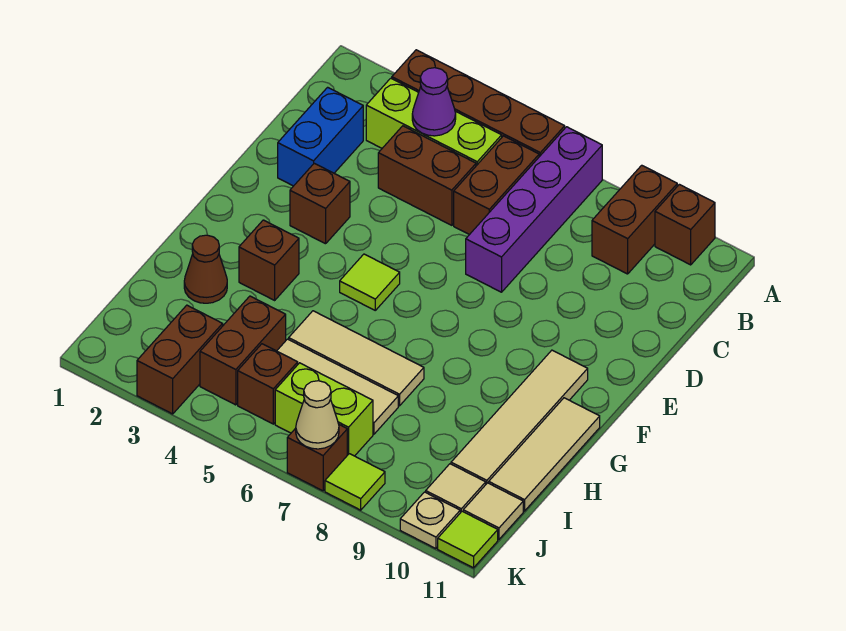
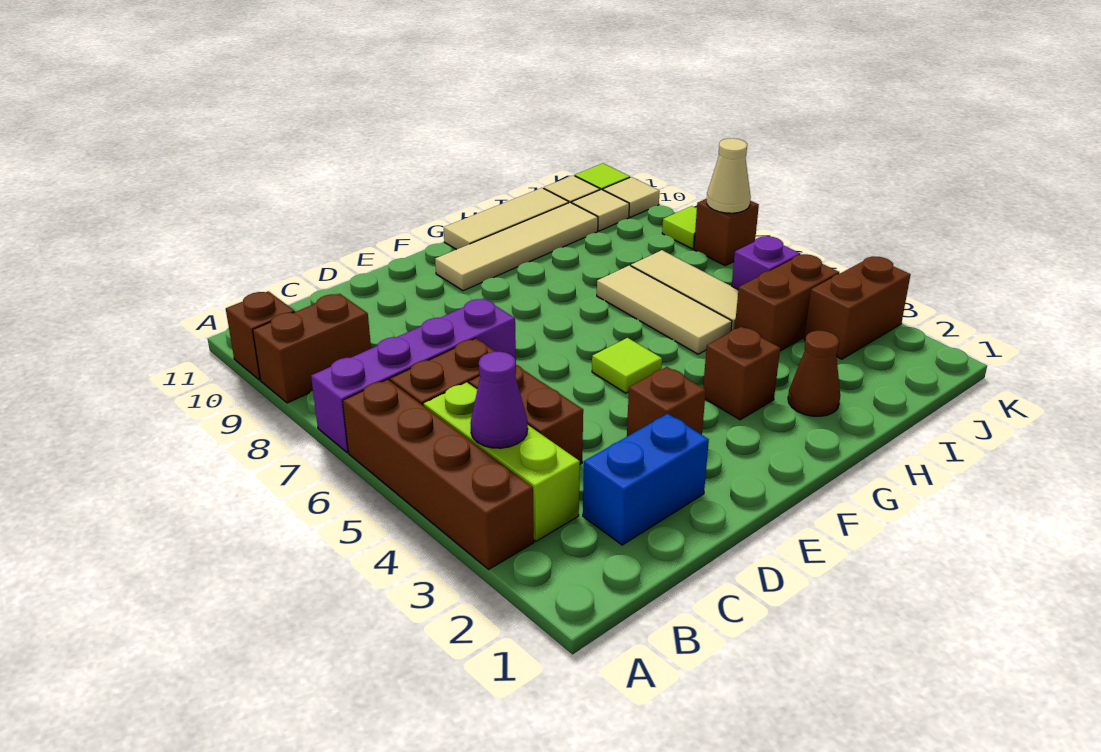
brown 1x1 brick [238,344,298,424] -> purple 1x1 brick [732,236,800,290]
lime 1x2 brick [275,363,373,456] -> none
tan 1x1 plate [400,492,460,549] -> tan 1x1 tile [603,177,660,217]

